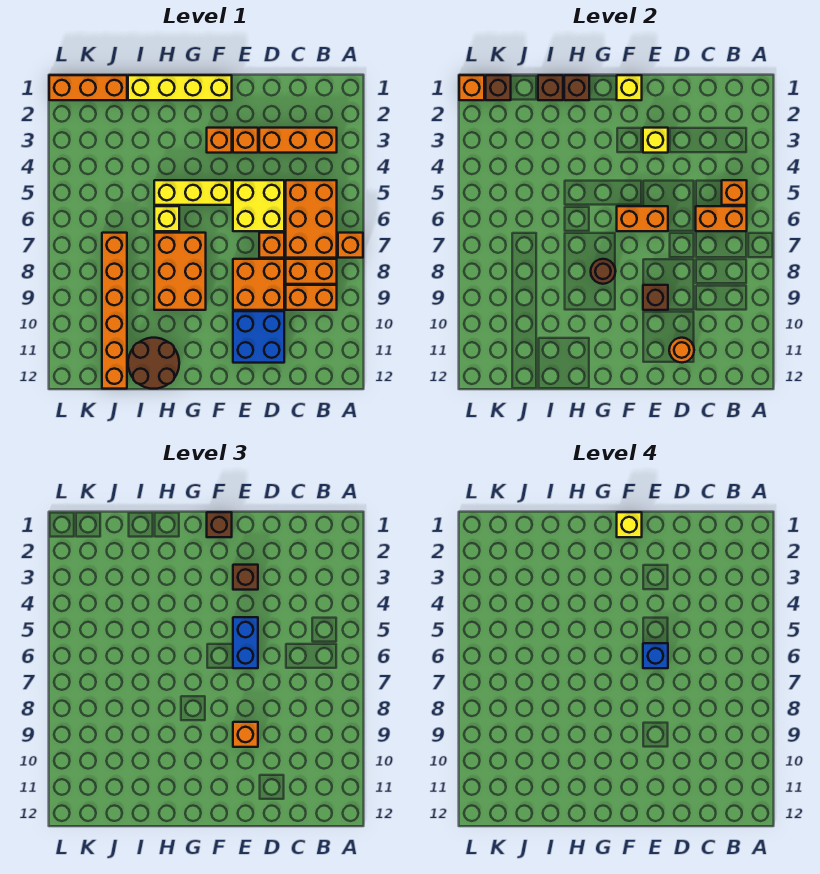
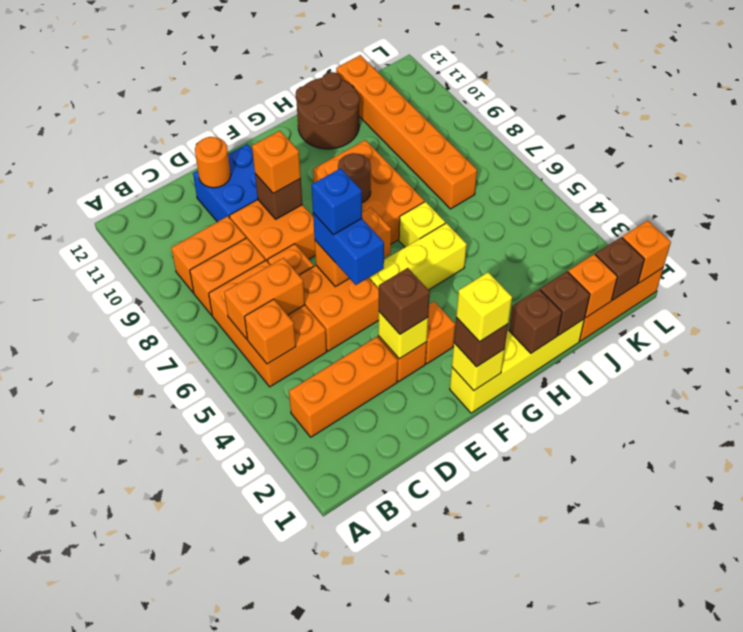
orange 1x1 brick [338,233,363,258] -> orange 1x1 brick moved to [568,254,617,318]
yellow 2x2 brick [233,180,284,231] -> orange 2x2 brick [299,266,379,351]

